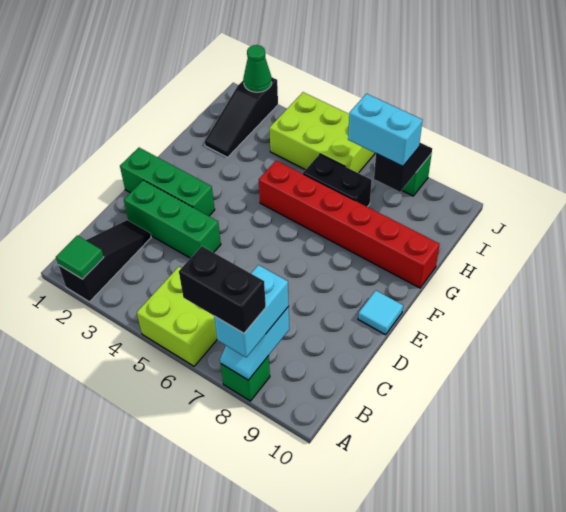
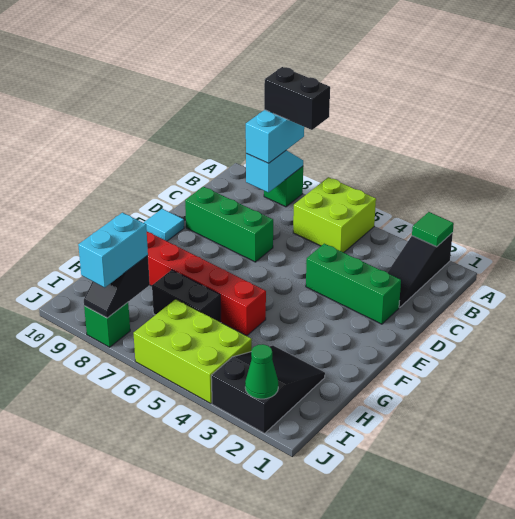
green 1x3 brick [120,148,215,216] -> green 1x3 brick moved to [185,187,273,262]
black 1x3 slope [205,78,278,157] -> black 2x3 slope [211,346,325,433]
cyan 1x2 brick [348,94,423,166] -> cyan 1x2 brick turned to [78,213,148,287]

